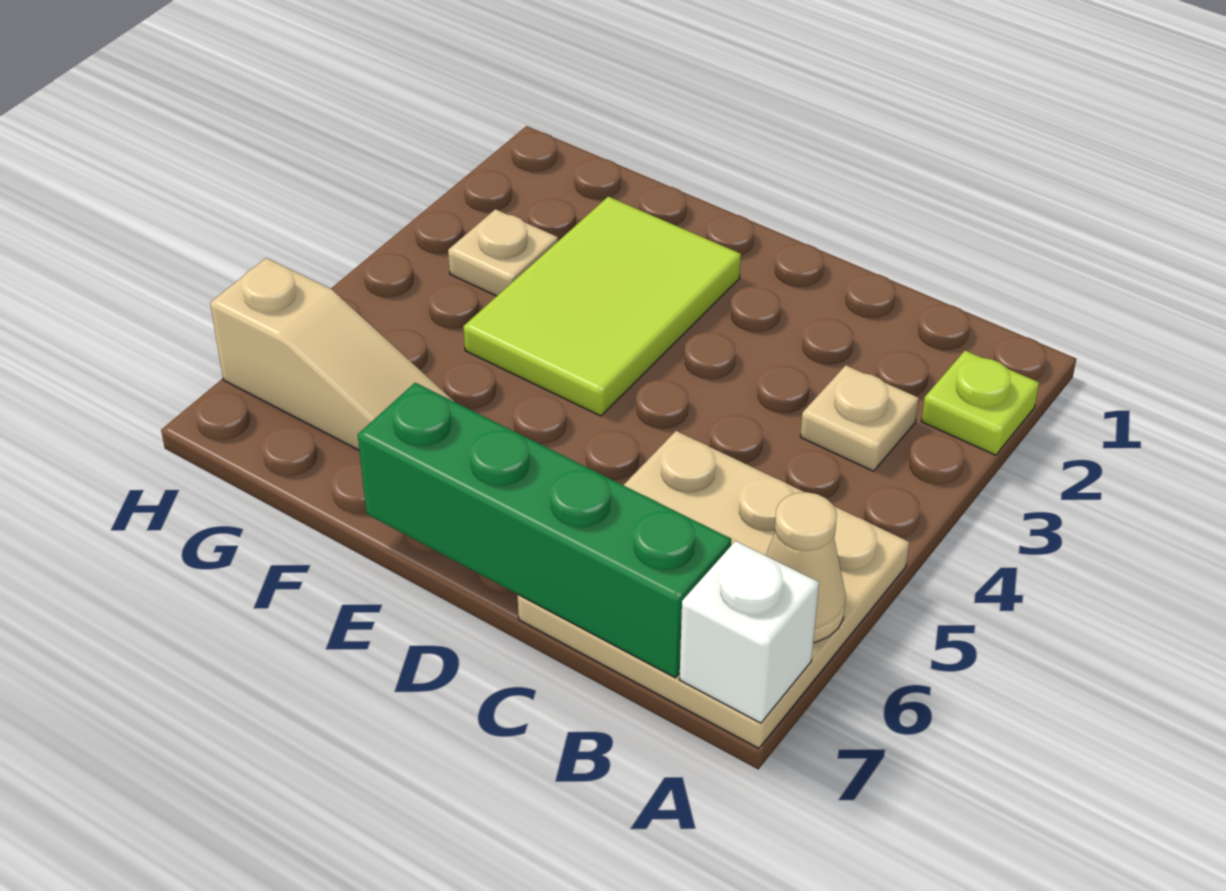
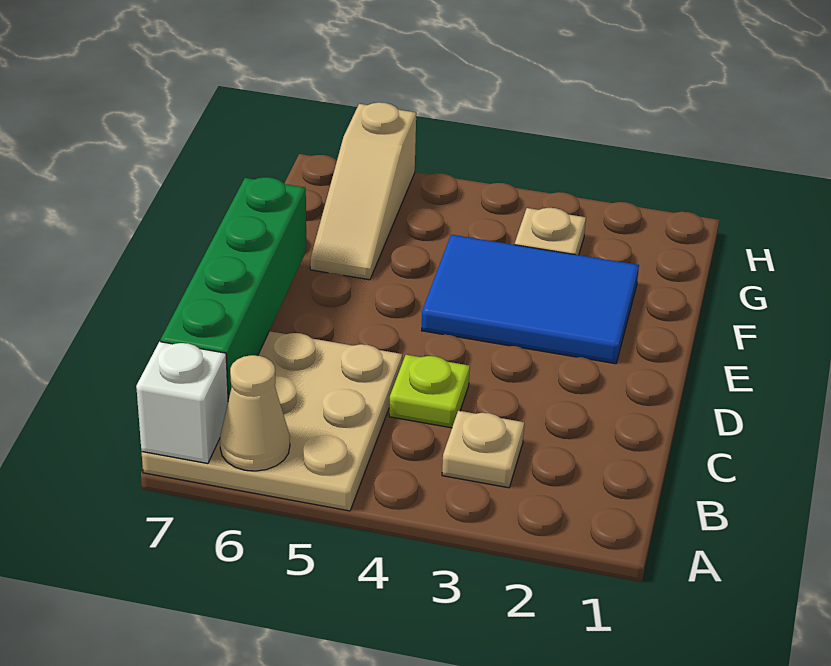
lime 1x1 plate [921,351,1039,455] -> lime 1x1 plate moved to [389,355,470,428]
lime 2x3 tile [463,197,741,416] -> blue 2x3 tile [422,235,639,364]

